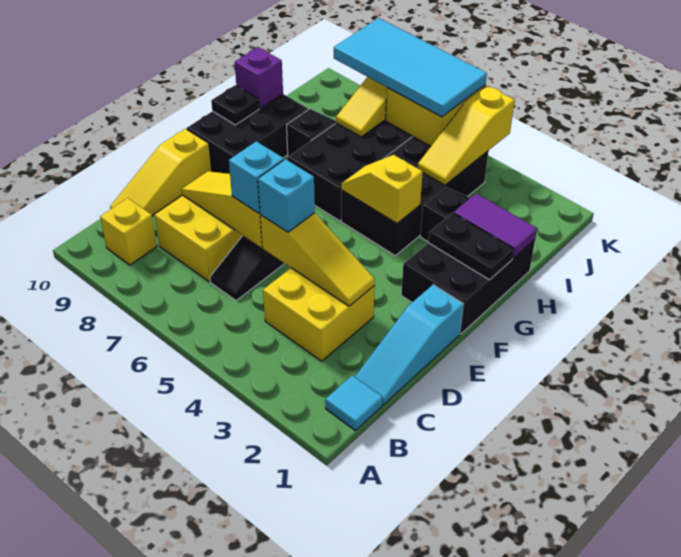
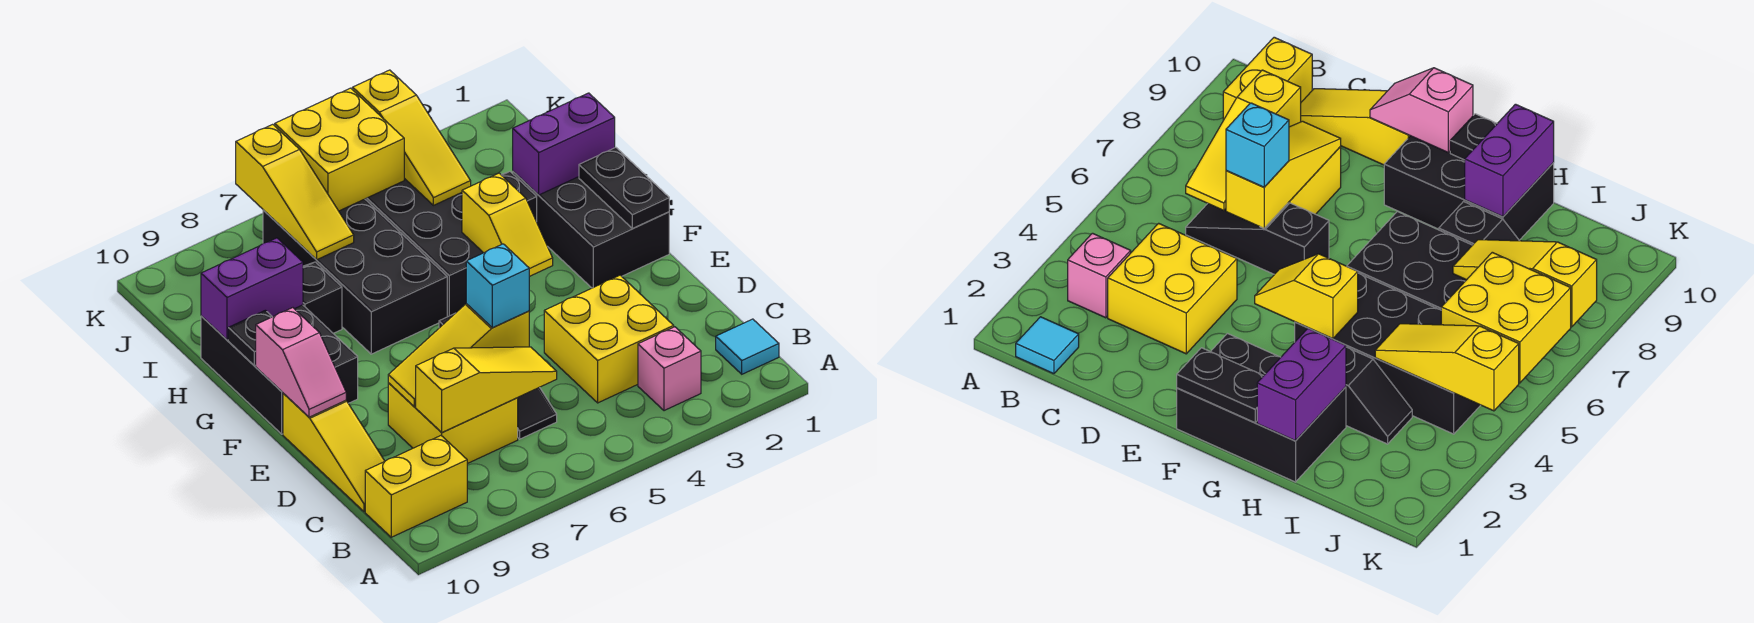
none -> pink 1x1 brick [638,327,701,411]
yellow 1x1 brick [100,198,157,265] -> yellow 1x2 brick [365,436,467,537]
cyan 1x3 slope [355,285,463,405] -> none
yellow 1x3 slope [260,213,375,306] -> yellow 1x3 slope moved to [416,347,557,433]
cyan 1x1 brick [258,159,315,232] -> none
none -> pink 1x2 slope [256,308,346,417]
black 1x2 plate [428,213,514,280] -> black 1x2 plate turned to [579,148,669,228]
yellow 1x2 slope [341,155,423,223] -> yellow 1x2 slope turned to [462,173,553,276]
purple 1x2 tile [454,194,537,259] -> purple 1x2 brick [513,93,615,195]
purple 1x1 brick [235,47,283,108] -> purple 1x2 brick [201,238,303,340]
cyan 2x4 tile [334,18,487,117] -> none

